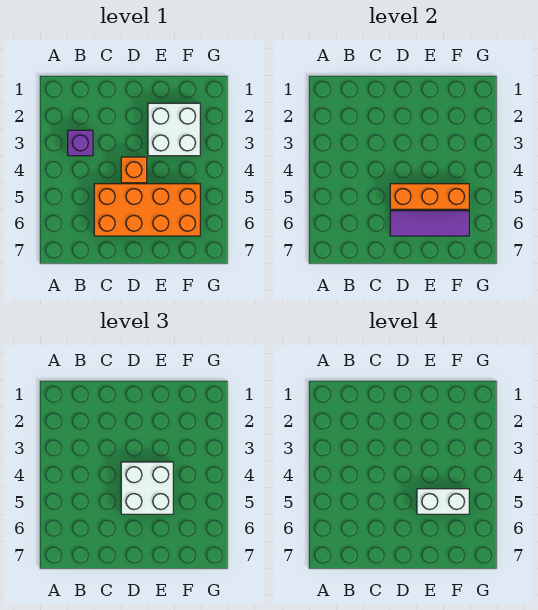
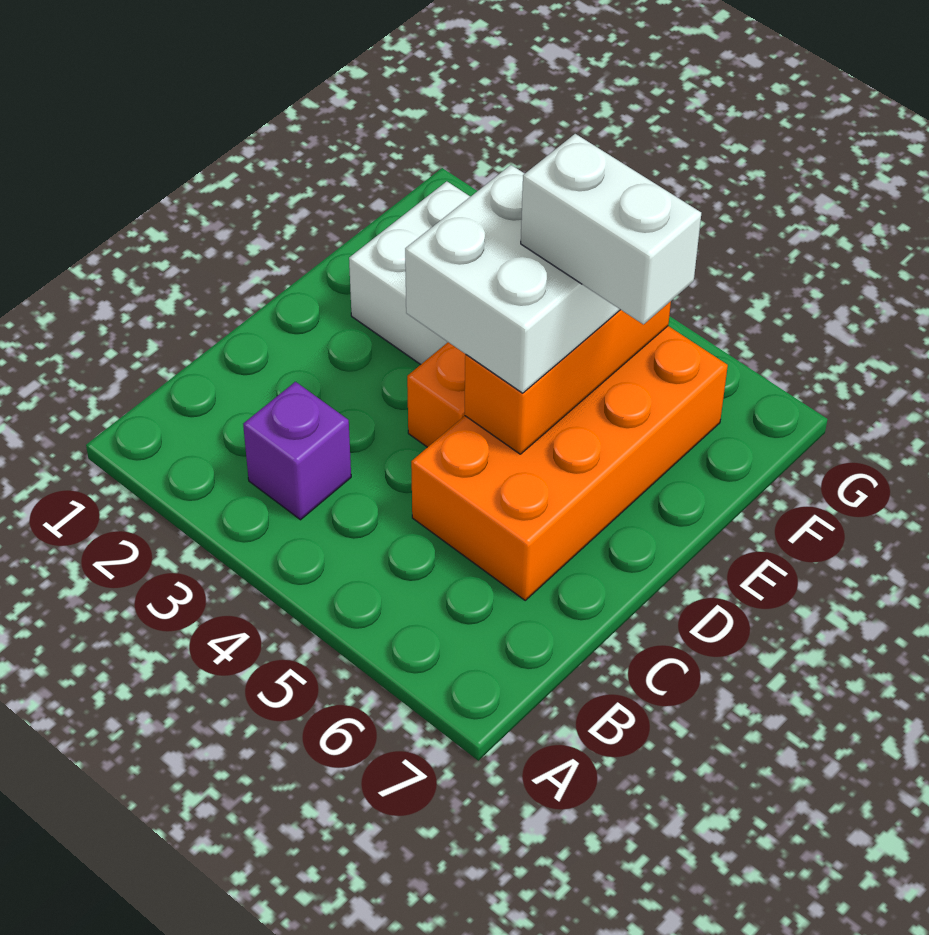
purple 1x3 tile [390,211,469,236] -> none
white 1x2 brick [417,489,469,514] -> white 1x2 brick turned to [521,134,701,324]

